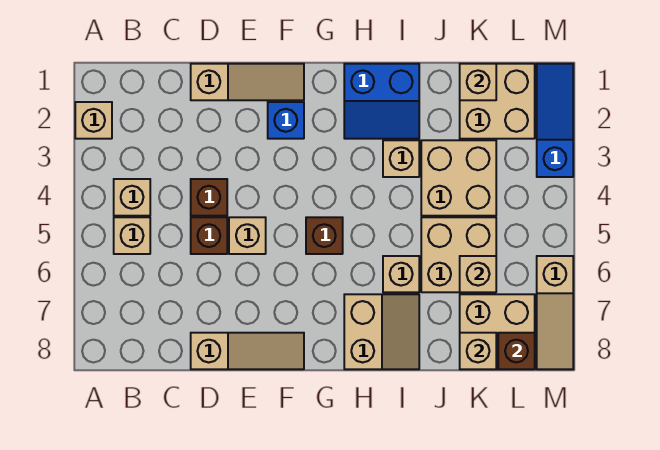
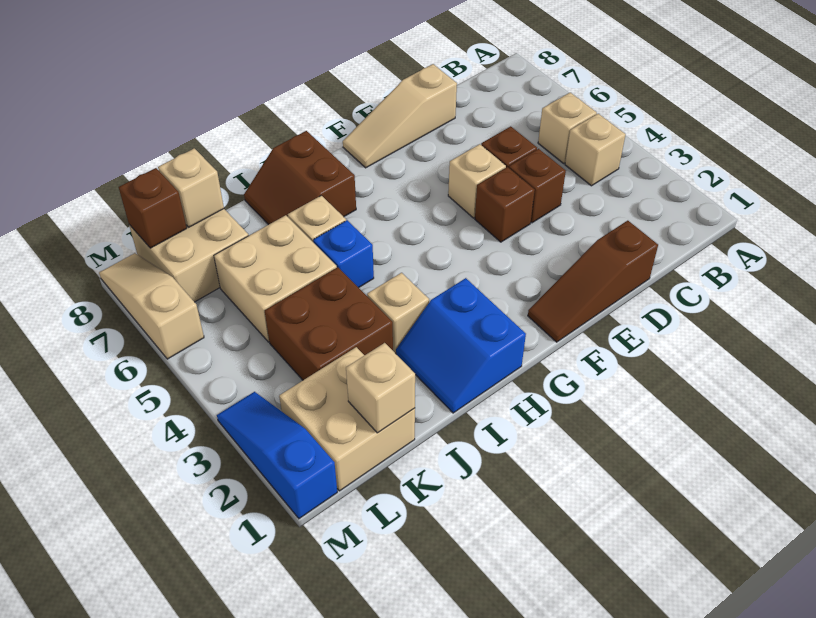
tan 1x1 brick [75,102,112,139] -> none
tan 1x3 slope [191,64,304,100] -> brown 1x3 slope [528,221,658,342]
blue 1x1 brick [268,102,304,139] -> blue 1x1 brick moved to [313,220,374,288]
brown 1x1 brick [306,217,343,254] -> brown 1x1 brick moved to [475,167,535,242]
blue 2x2 slope [344,64,419,139] -> blue 2x2 slope turned to [396,278,526,413]
tan 2x2 slope [344,294,419,369] -> brown 2x2 slope [244,131,356,225]
tan 2x2 brick [421,140,496,216] -> brown 2x2 brick [265,267,393,380]
tan 1x1 brick [460,256,496,292] -> none
blue 1x3 slope [537,64,573,177] -> blue 1x3 slope turned to [217,392,337,519]

